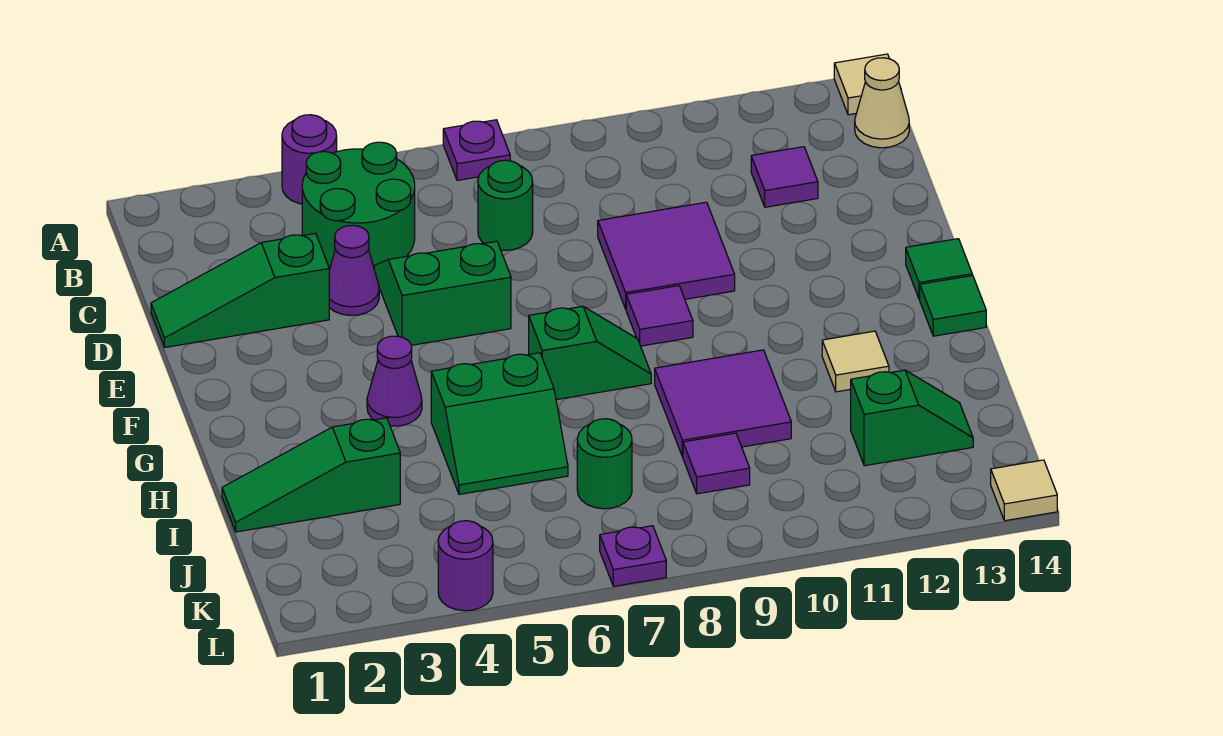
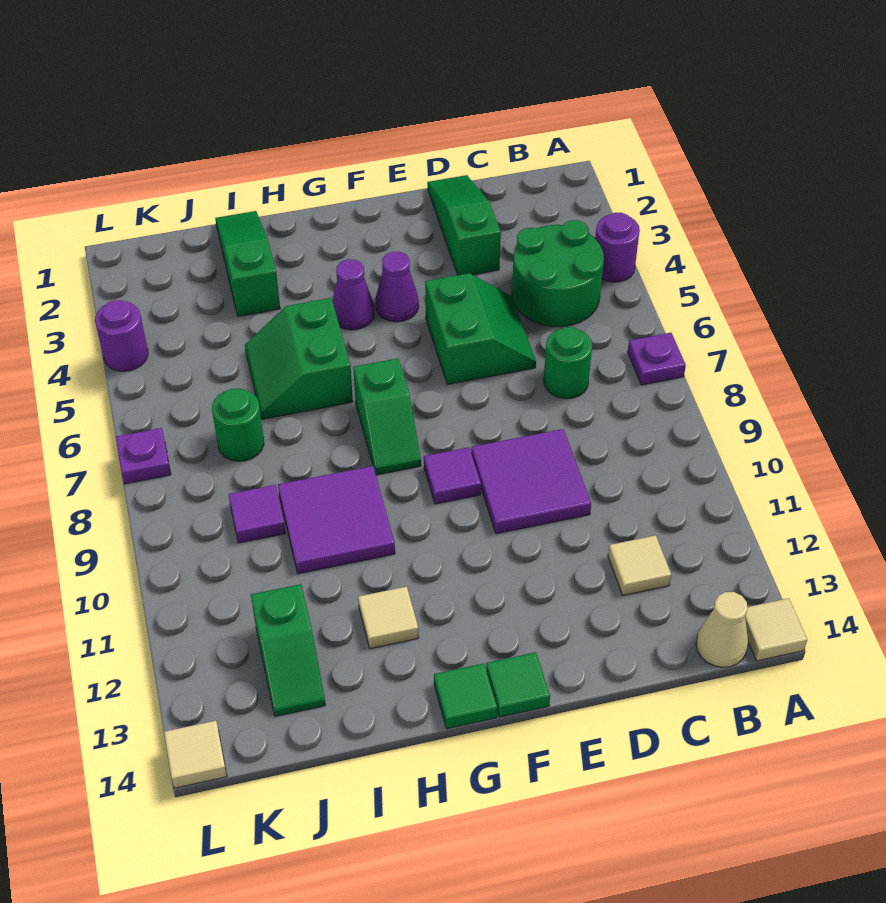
purple 1x1 tile [751,147,818,207] -> tan 1x1 tile [608,535,671,595]
purple 1x1 cone [329,225,379,315] -> purple 1x1 cone moved to [376,252,419,322]

